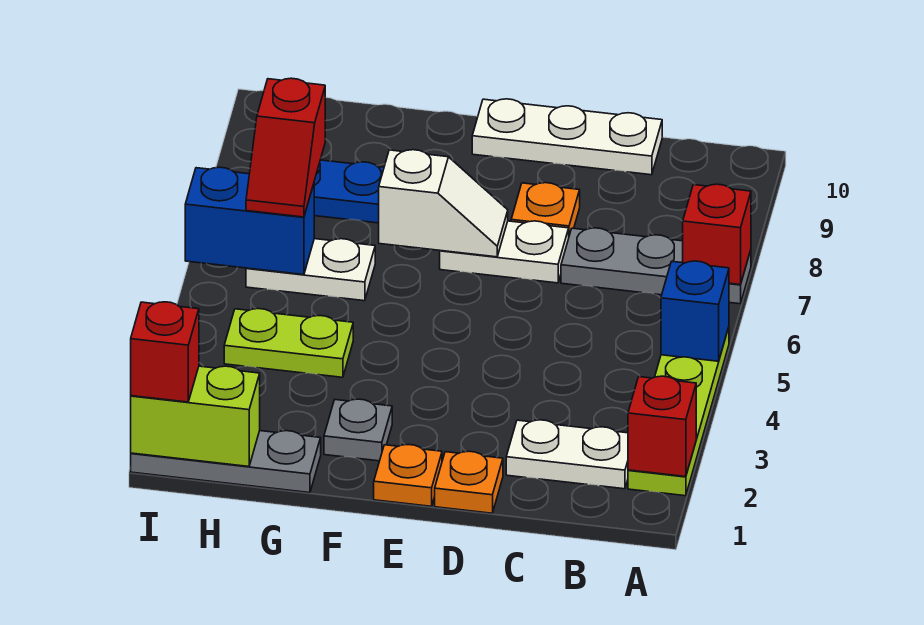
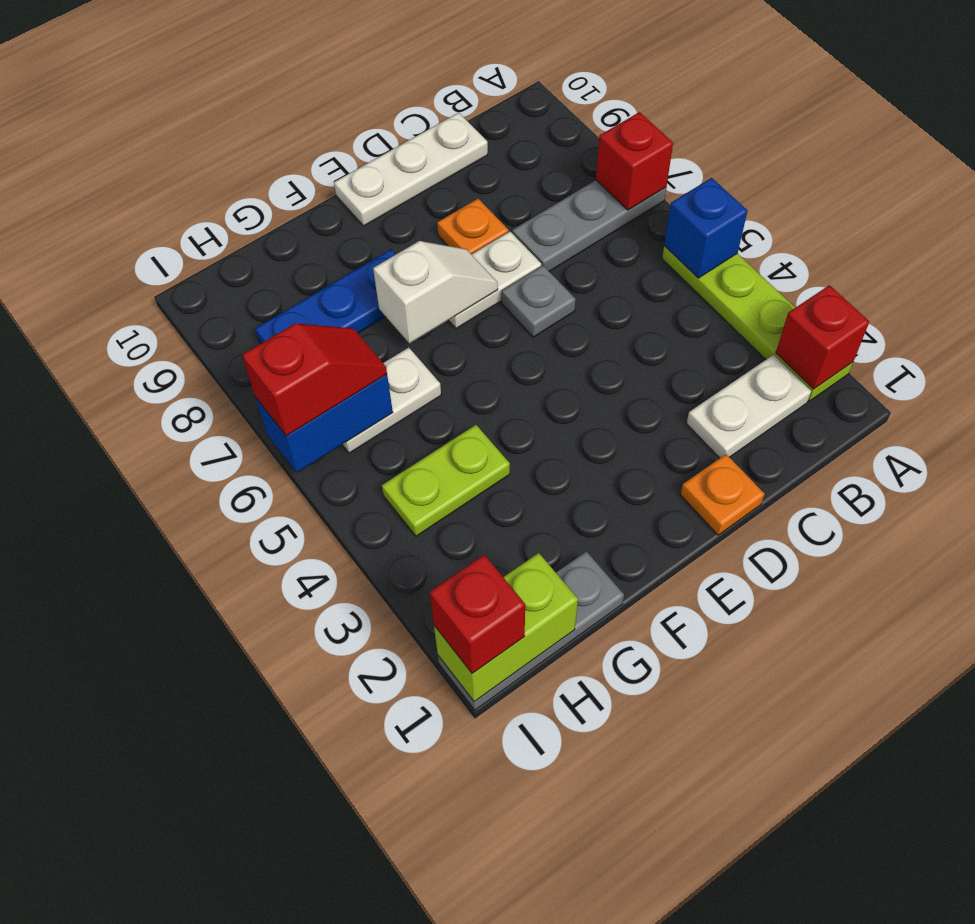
orange 1x1 plate [374,445,442,506] -> none
grey 1x1 plate [324,399,392,461] -> grey 1x1 plate moved to [502,266,575,337]
red 1x2 slope [246,78,325,217] -> red 1x2 slope turned to [242,323,387,436]

